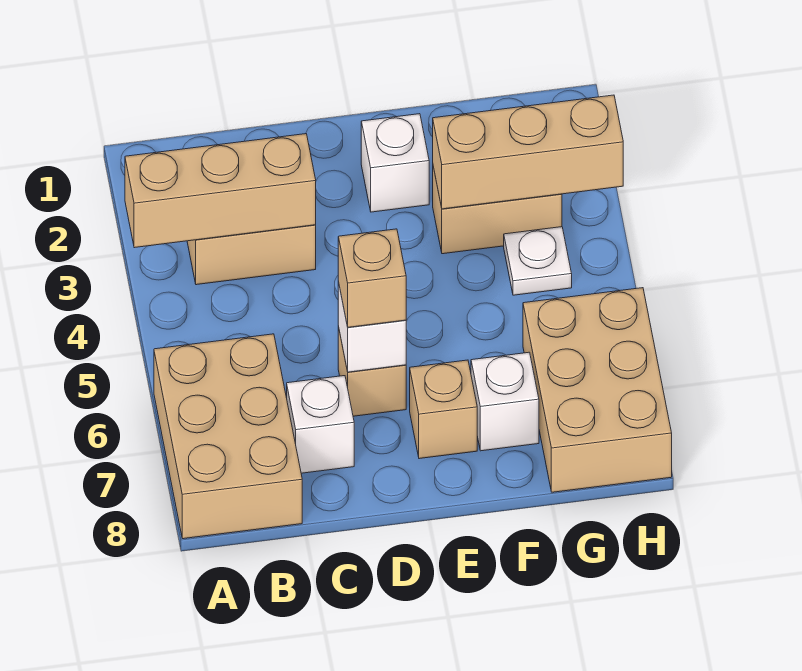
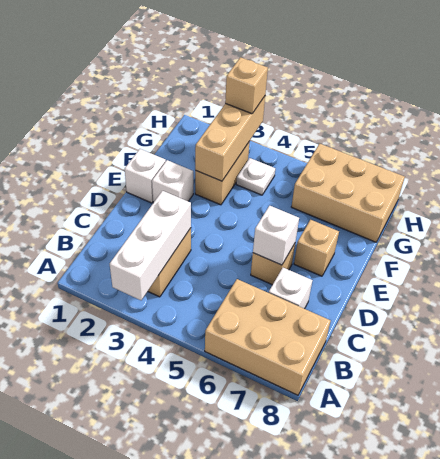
tan 1x3 brick [125,134,316,248] -> white 1x3 brick [110,191,191,300]
tan 1x1 brick [338,229,406,327] -> tan 1x1 brick moved to [225,57,268,114]
white 1x1 brick [471,352,539,451] -> white 1x1 brick moved to [125,149,166,203]

